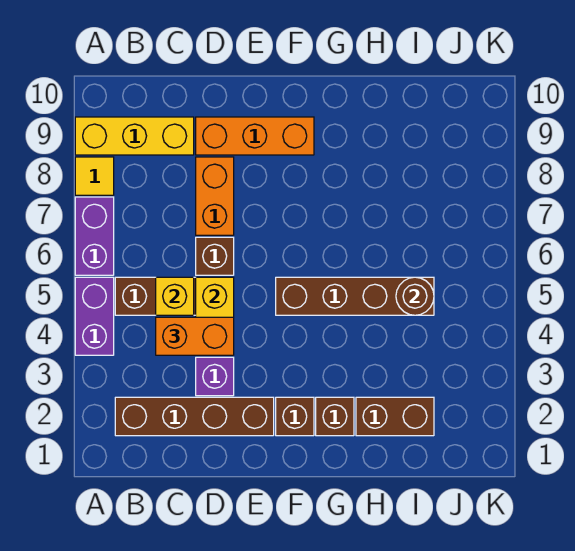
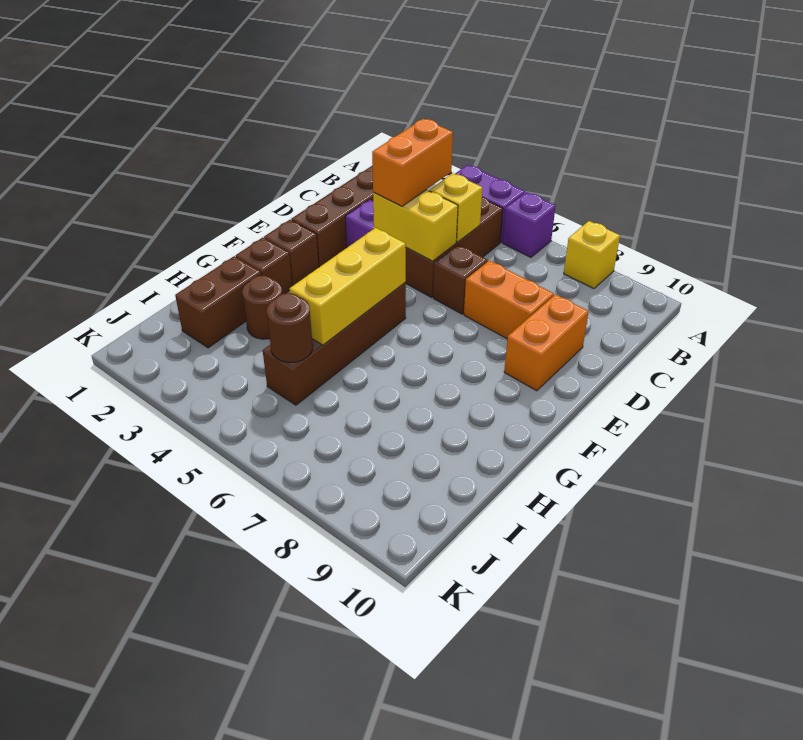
purple 1x2 brick [75,197,114,275] -> purple 1x1 brick [503,192,556,257]
yellow 1x1 tile [75,157,114,195] -> yellow 1x1 brick [564,221,620,289]
yellow 1x3 brick [75,117,194,155] -> yellow 1x3 brick moved to [290,228,406,345]
orange 1x3 brick [196,117,314,155] -> orange 1x2 brick [504,294,589,391]
none -> brown 1x1 round brick [242,276,282,339]

